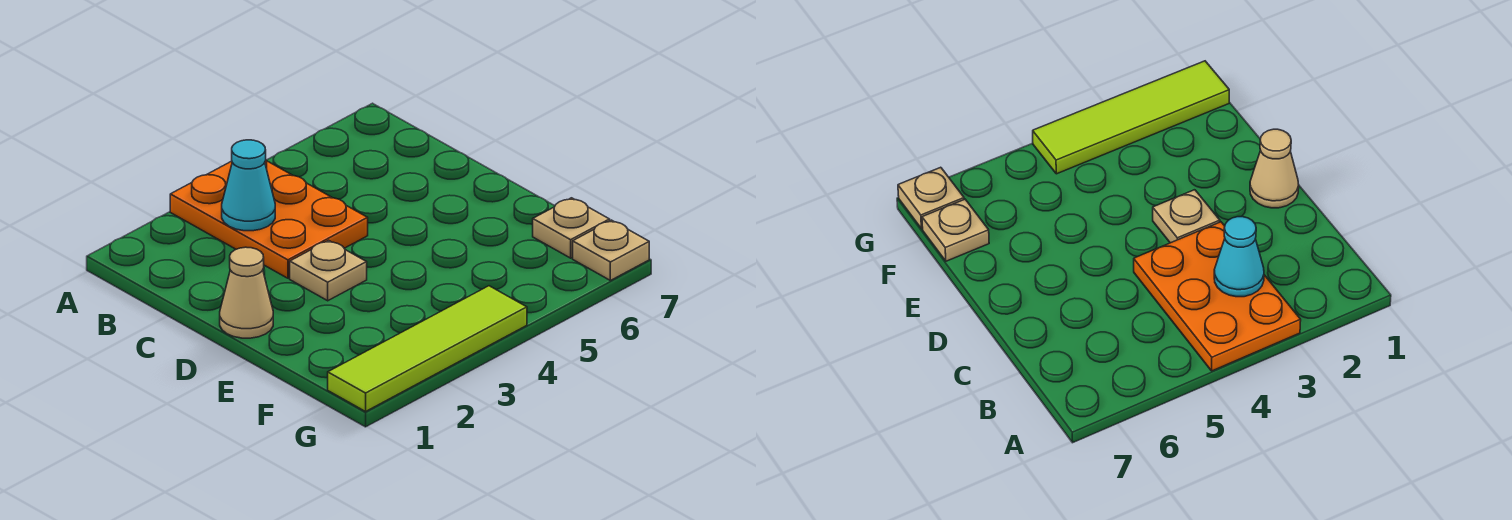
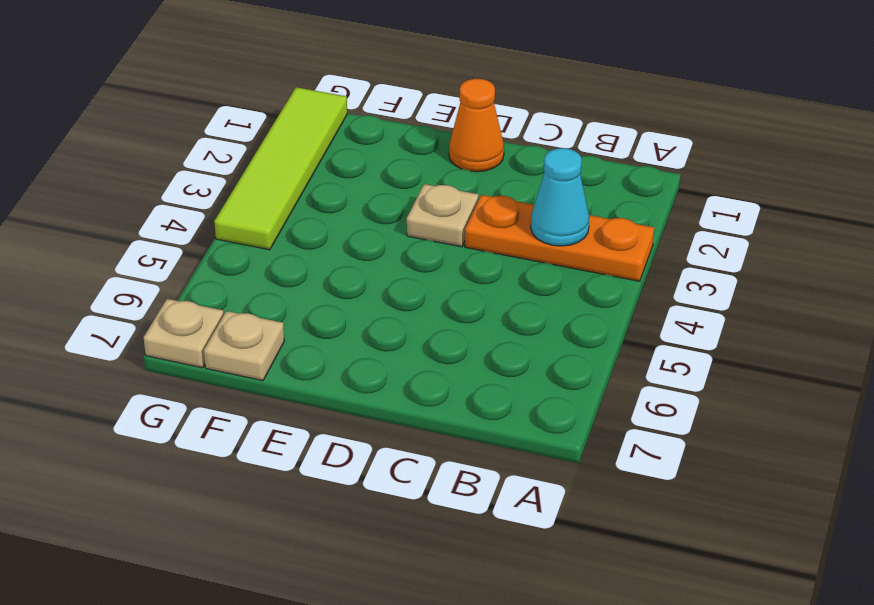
orange 2x3 plate [170,161,368,278] -> orange 1x3 plate [465,195,654,281]
tan 1x1 cone [220,247,273,338] -> orange 1x1 cone [449,79,504,172]

